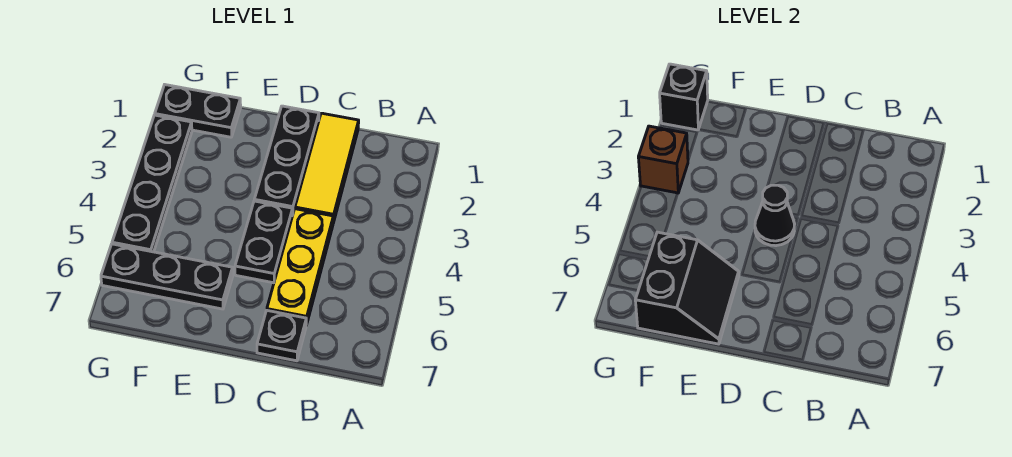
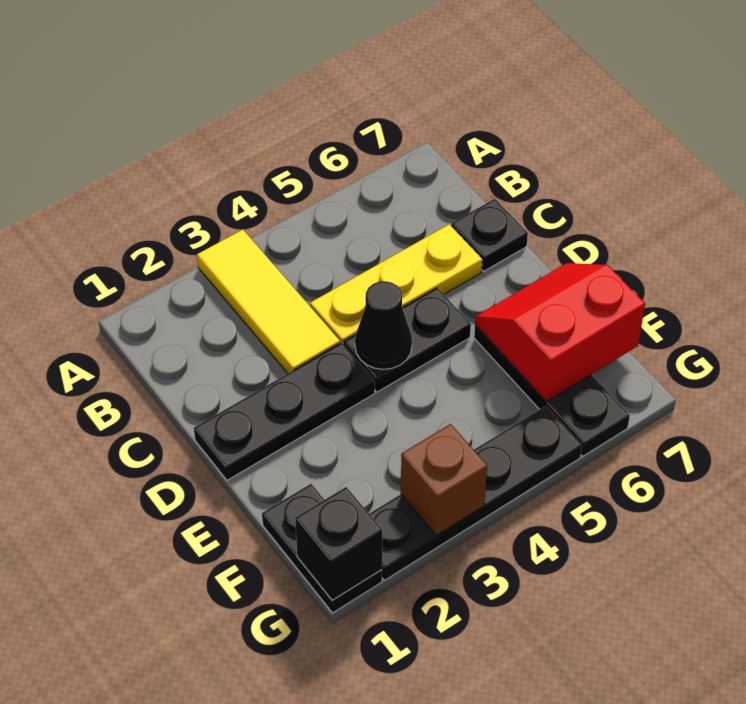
yellow 1x3 tile [295,113,359,223] -> yellow 1x3 tile turned to [197,230,340,373]
black 2x2 slope [635,232,739,344] -> red 2x2 slope [475,263,645,402]

